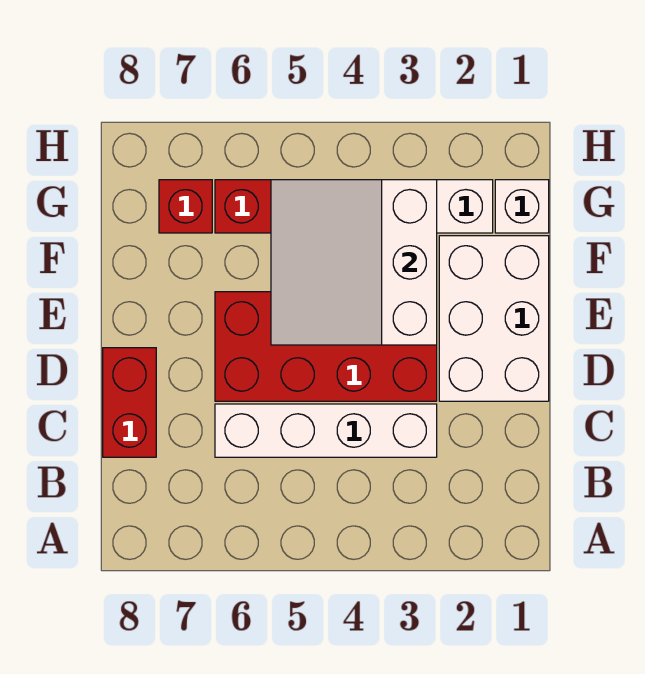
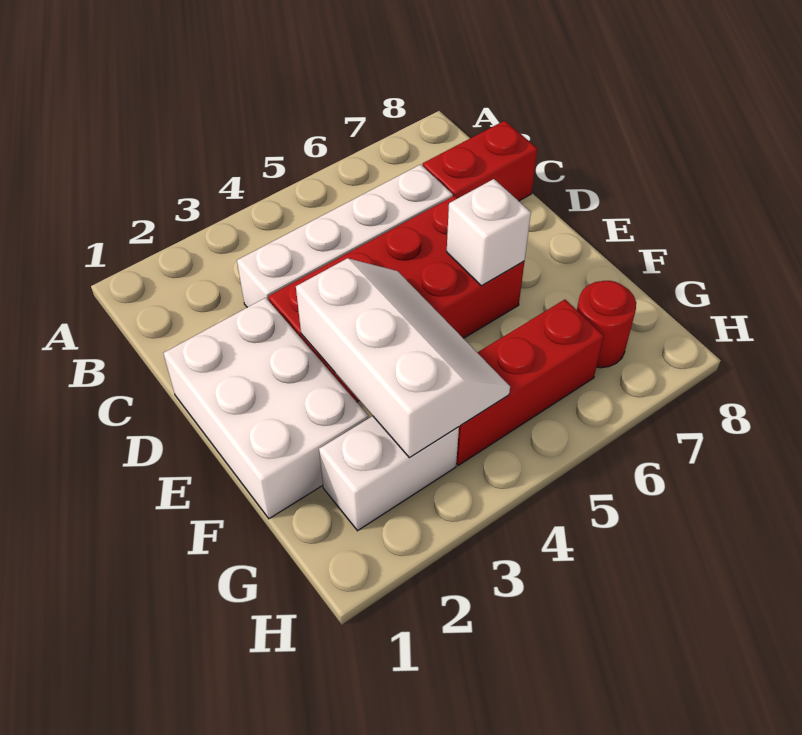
red 1x2 brick [103,348,156,457] -> red 1x2 brick turned to [423,121,537,201]
white 3x3 slope [271,180,437,345] -> white 2x3 slope [296,258,510,458]
white 1x1 brick [495,180,549,233] -> white 1x1 brick moved to [447,179,531,286]
red 1x1 brick [159,180,212,233] -> red 1x1 round brick [577,281,636,368]

